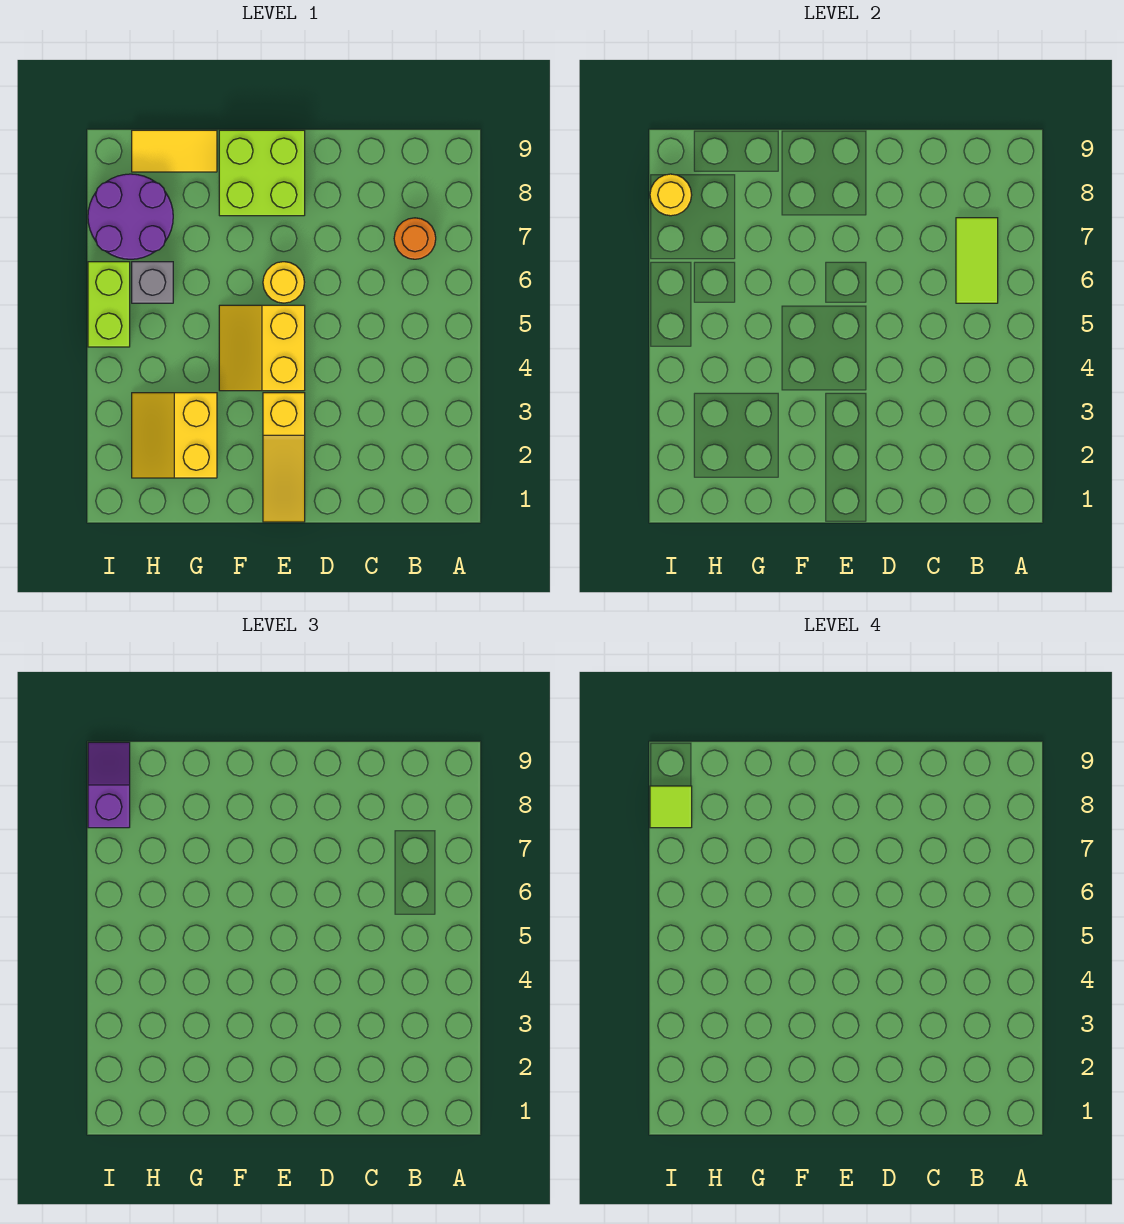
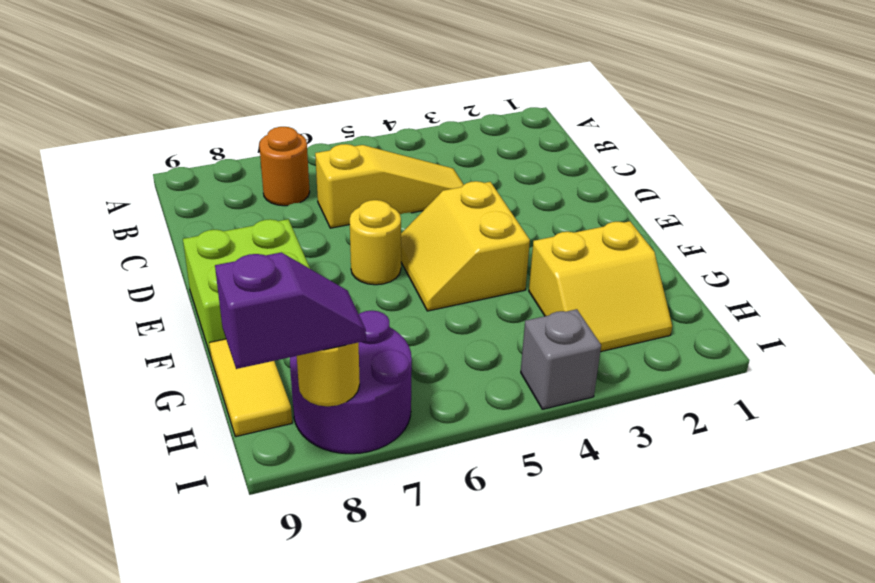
lime 1x2 tile [956,218,998,303] -> none
yellow 1x3 slope [263,393,305,522] -> yellow 1x3 slope moved to [315,144,464,228]
yellow 2x2 slope [219,305,305,391] -> yellow 2x2 slope turned to [401,181,530,311]
grey 1x1 brick [132,262,173,303] -> grey 1x1 brick moved to [521,309,601,409]
lime 1x2 brick [88,262,130,347] -> none
purple 1x2 slope [88,742,130,828] -> purple 1x2 slope turned to [215,253,366,369]
lime 1x1 tile [650,786,692,828] -> none

